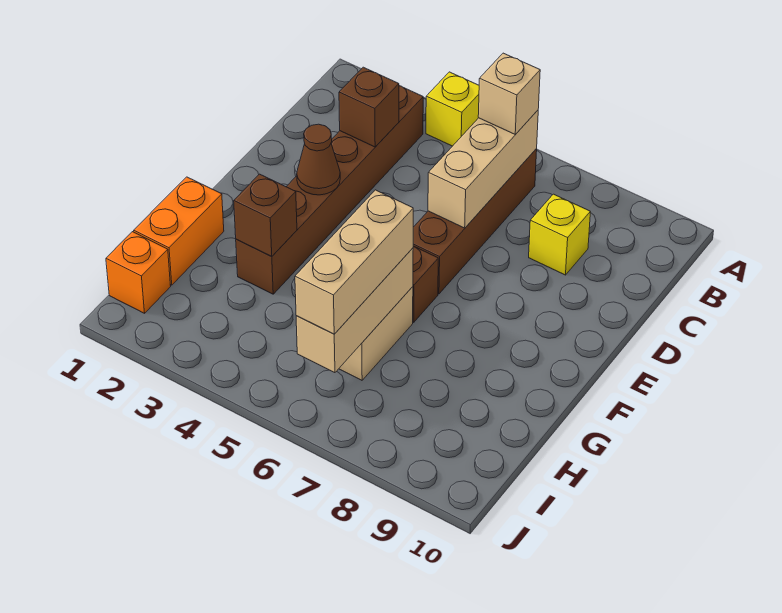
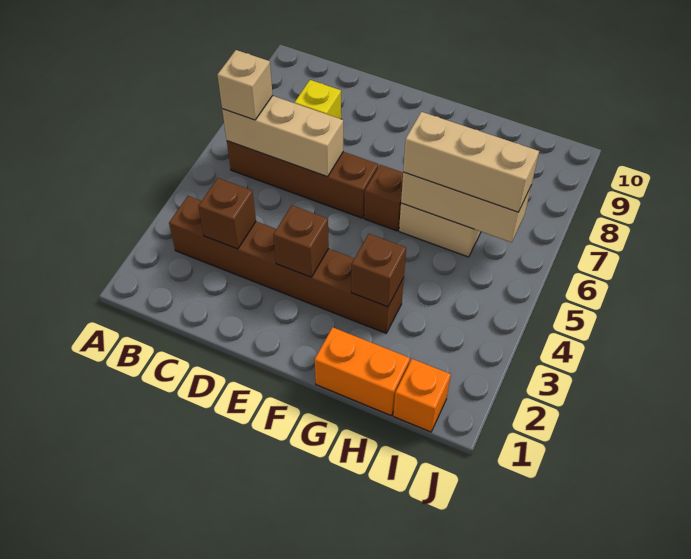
yellow 1x1 brick [426,72,479,146] -> none
brown 1x1 cone [297,124,340,195] -> brown 1x1 brick [273,205,329,277]

